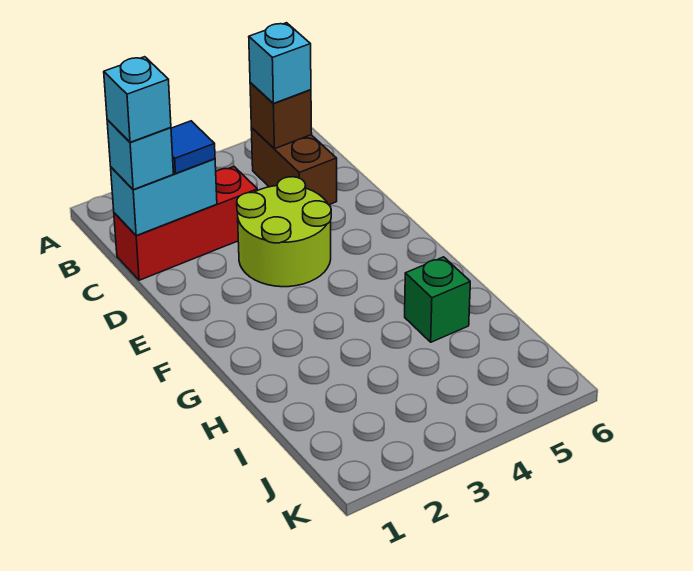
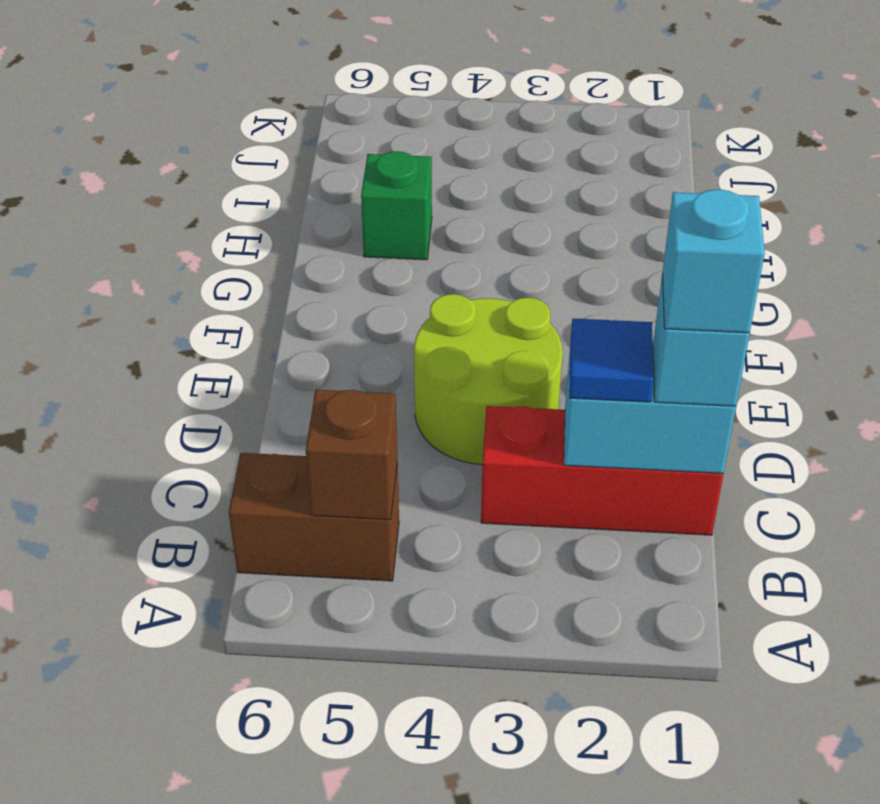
brown 1x2 brick [251,128,337,205] -> brown 1x2 brick turned to [229,453,399,581]
cyan 1x1 brick [249,23,311,103] -> none

